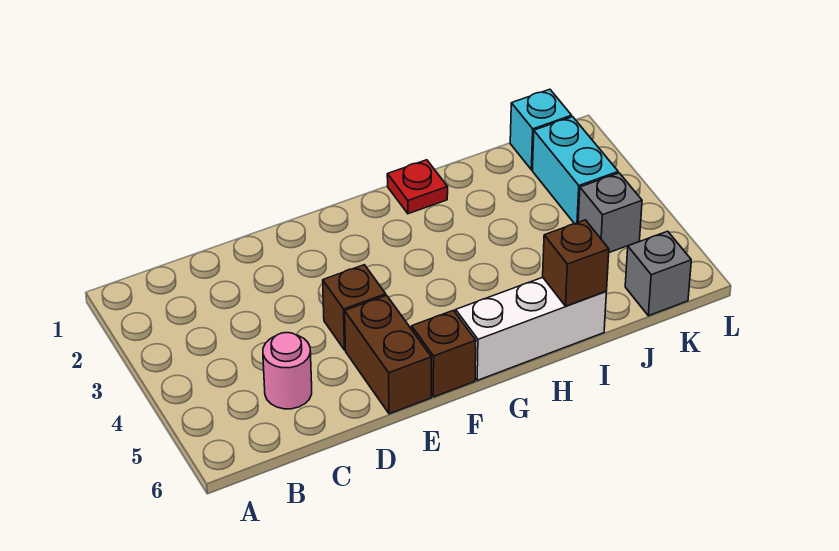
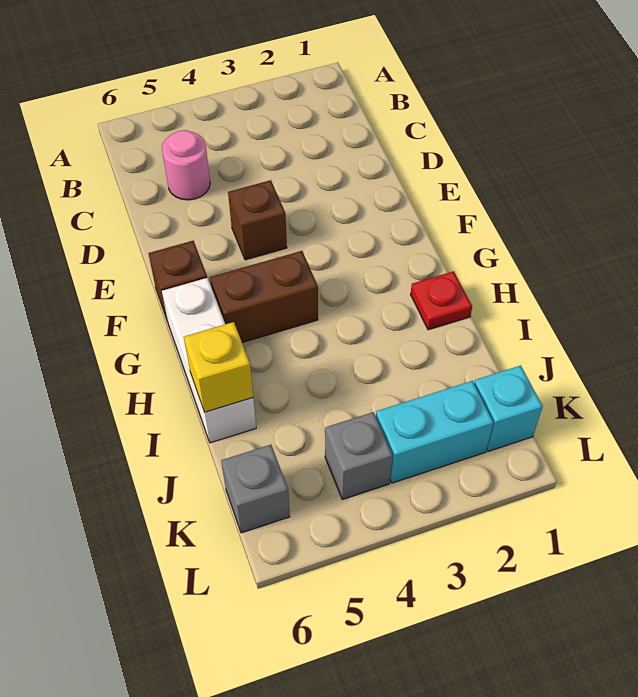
brown 1x2 brick [345,295,431,414] -> brown 1x2 brick moved to [210,251,318,343]
brown 1x1 brick [543,220,609,306] -> yellow 1x1 brick [184,322,253,412]

